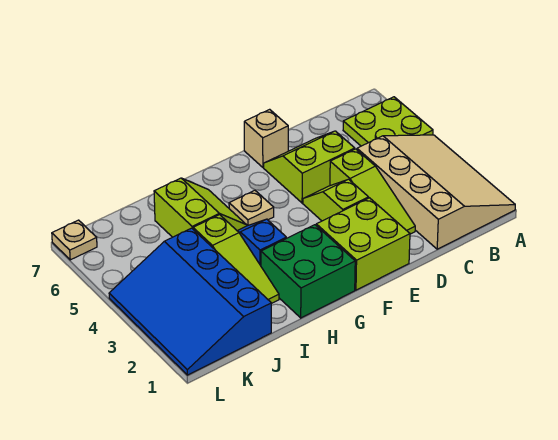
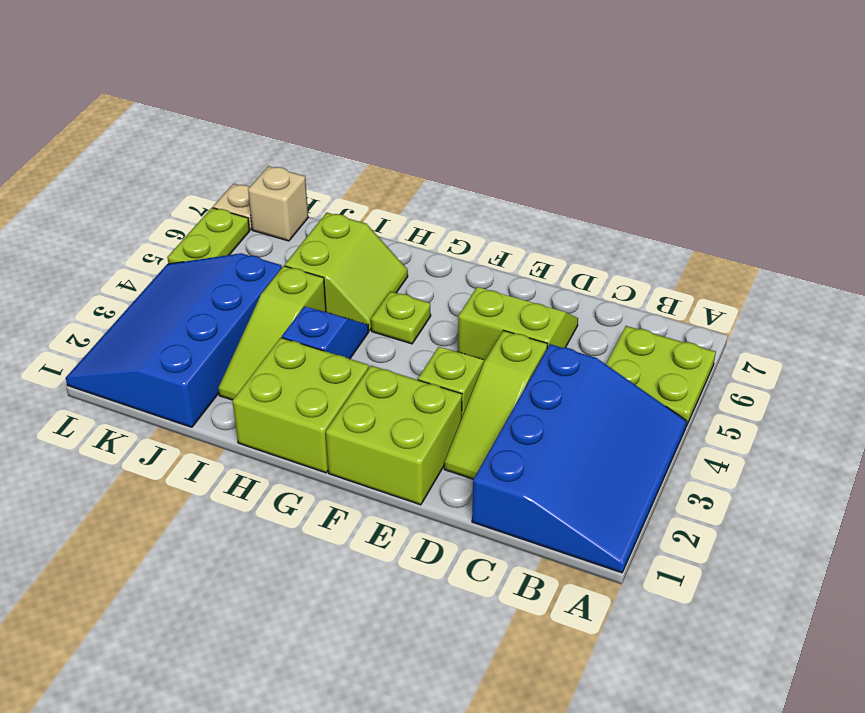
tan 3x4 slope [357,135,515,249] -> blue 3x4 slope [472,344,687,573]
tan 1x1 brick [244,109,288,167] -> tan 1x1 brick moved to [248,166,308,241]
green 2x2 brick [261,225,355,318] -> lime 2x2 brick [233,338,369,473]
tan 1x1 plate [229,190,274,226] -> lime 1x1 plate [371,291,431,344]
none -> lime 1x2 plate [167,208,250,264]

